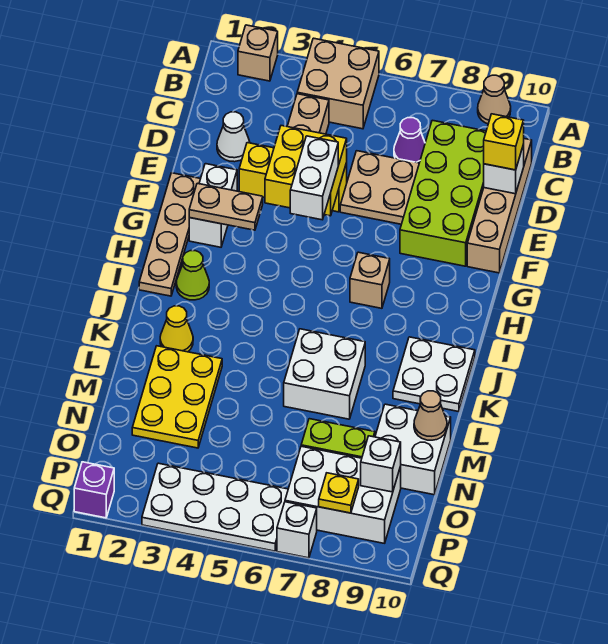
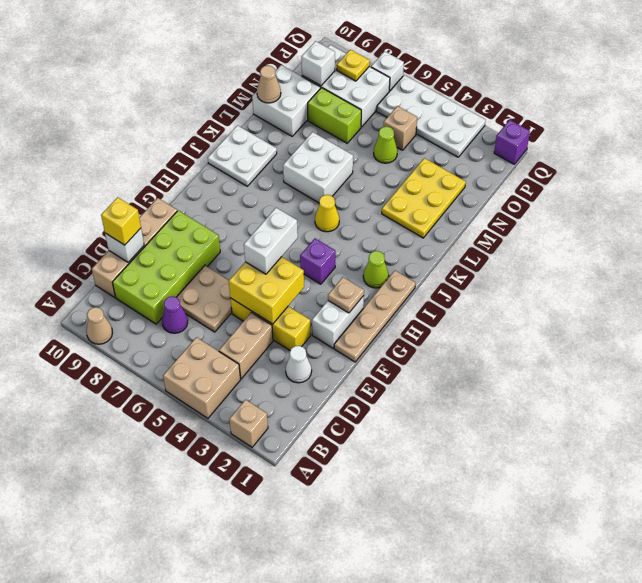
tan 1x2 plate [189,183,263,230] -> tan 1x1 plate [328,277,364,313]
none -> purple 1x1 brick [300,238,335,284]
tan 1x1 brick [350,252,390,308] -> tan 1x1 brick moved to [384,106,417,150]
yellow 1x1 cone [160,306,193,352] -> yellow 1x1 cone moved to [315,195,339,232]
none -> lime 1x1 cone [374,126,398,163]

